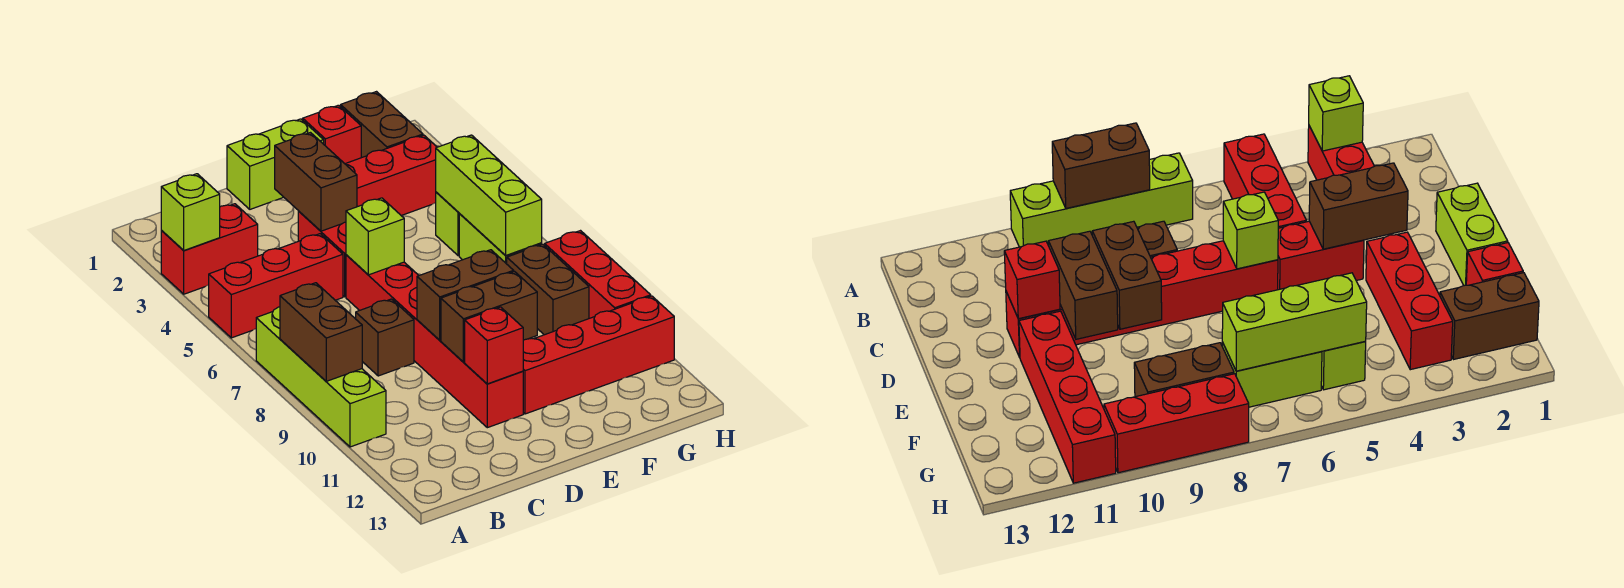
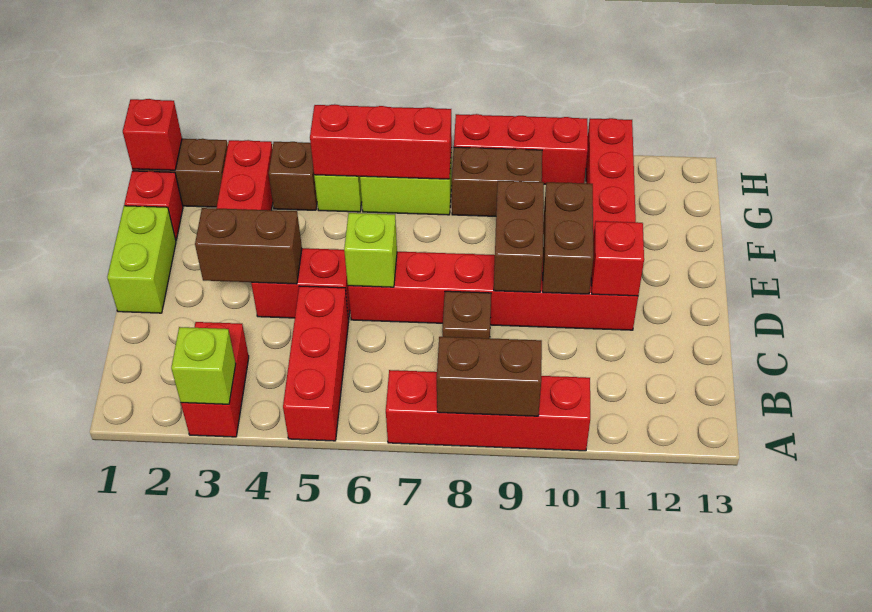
lime 1x4 brick [256,307,386,447] -> red 1x4 brick [386,370,590,451]
none -> red 1x1 brick [123,99,182,170]
none -> brown 1x1 brick [269,142,317,210]
lime 1x3 brick [436,135,542,256] -> red 1x3 brick [310,104,452,179]

